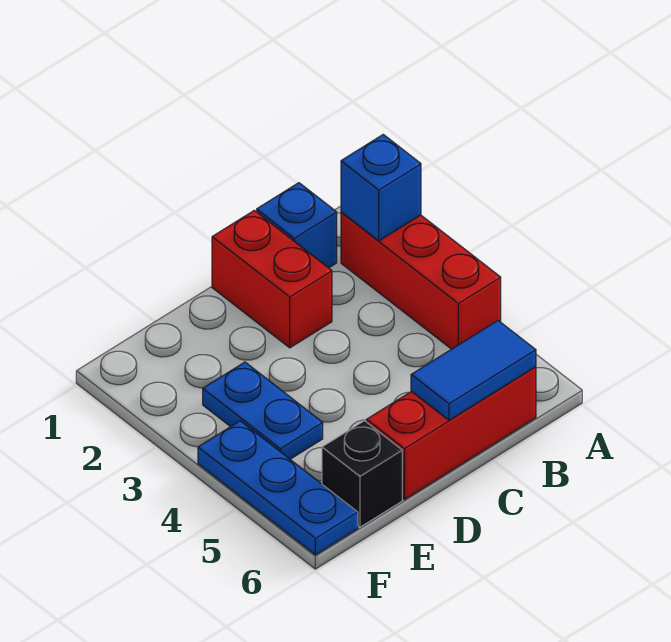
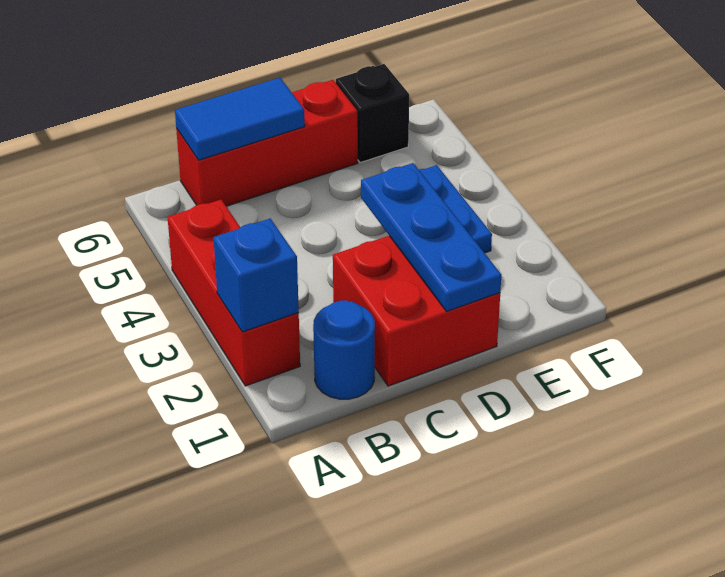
blue 1x1 brick [257,183,337,268] -> blue 1x1 round brick [313,300,375,399]
red 1x2 brick [212,210,332,348] -> red 2x2 brick [333,236,500,386]
blue 1x3 plate [198,421,358,555] -> blue 1x3 plate moved to [361,163,501,312]

